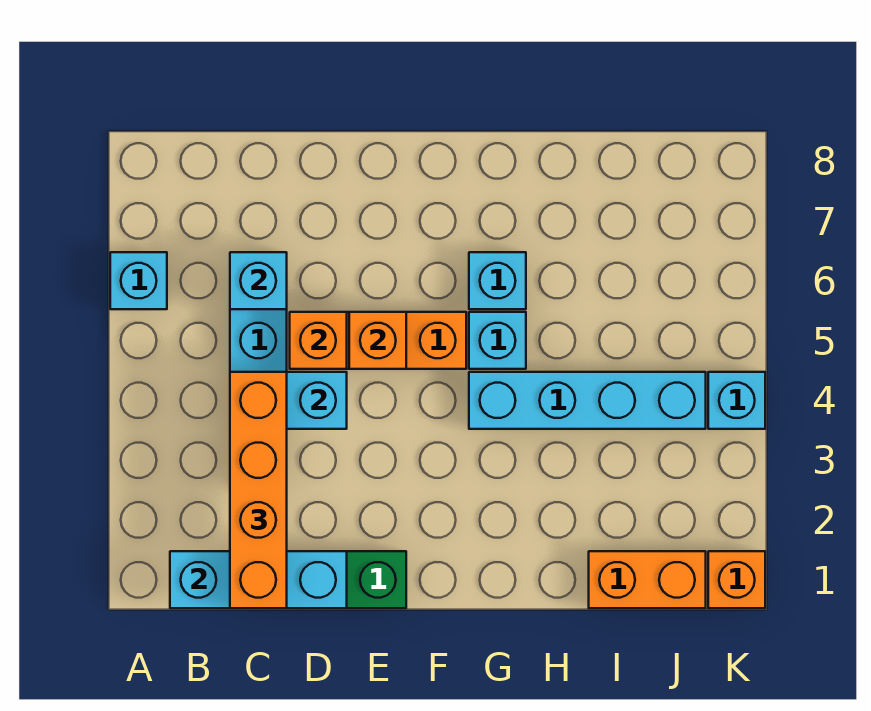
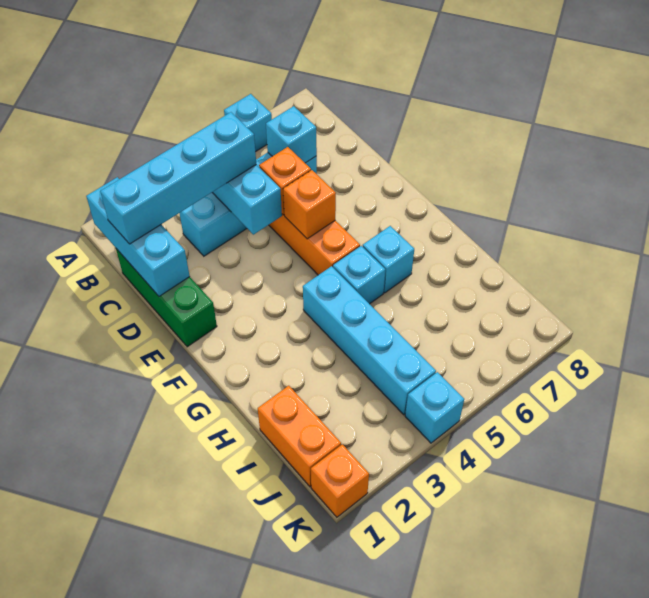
orange 1x4 brick [230,372,287,608] -> cyan 1x4 brick [100,112,256,244]

